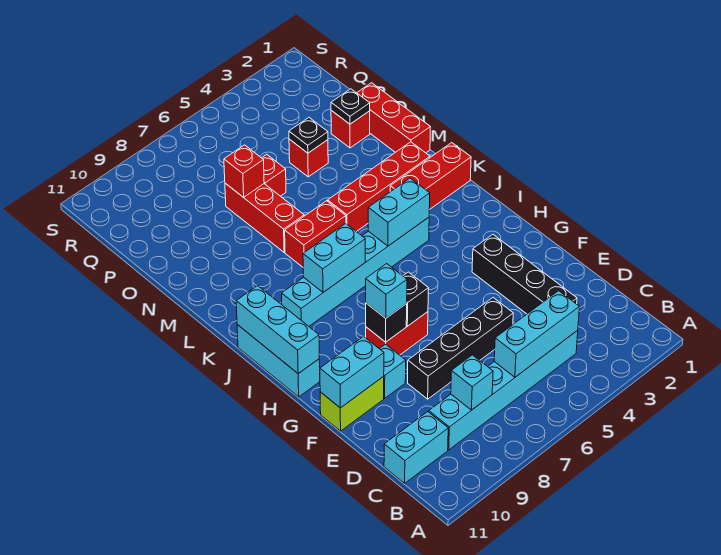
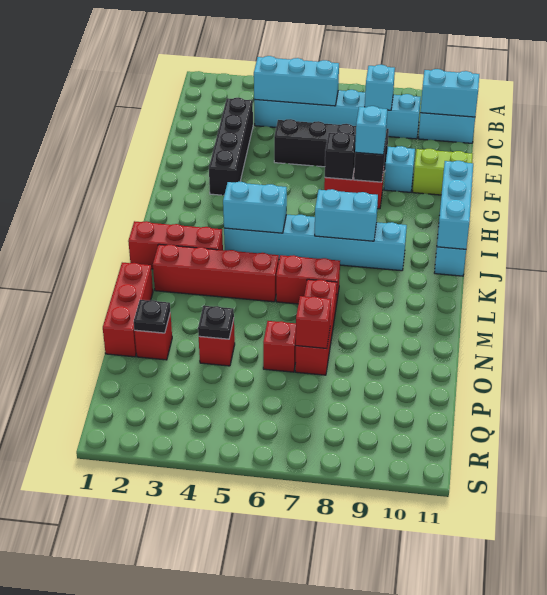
cyan 1x2 brick [320,336,384,408] -> cyan 1x2 brick moved to [421,69,479,117]

